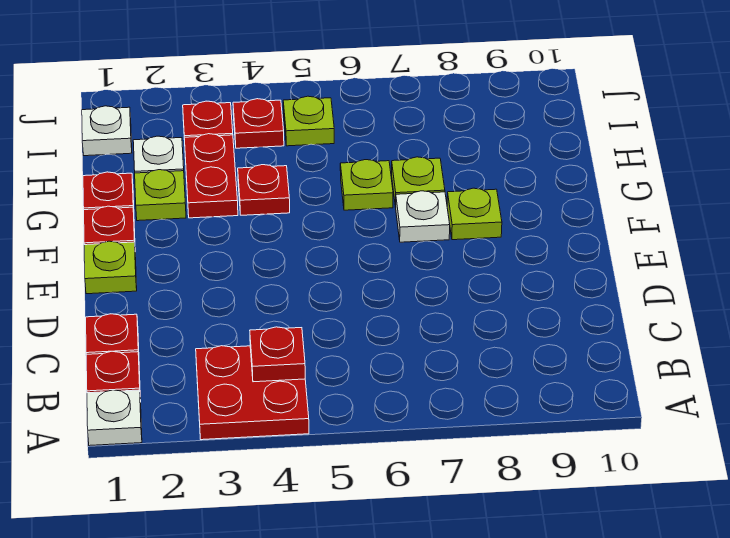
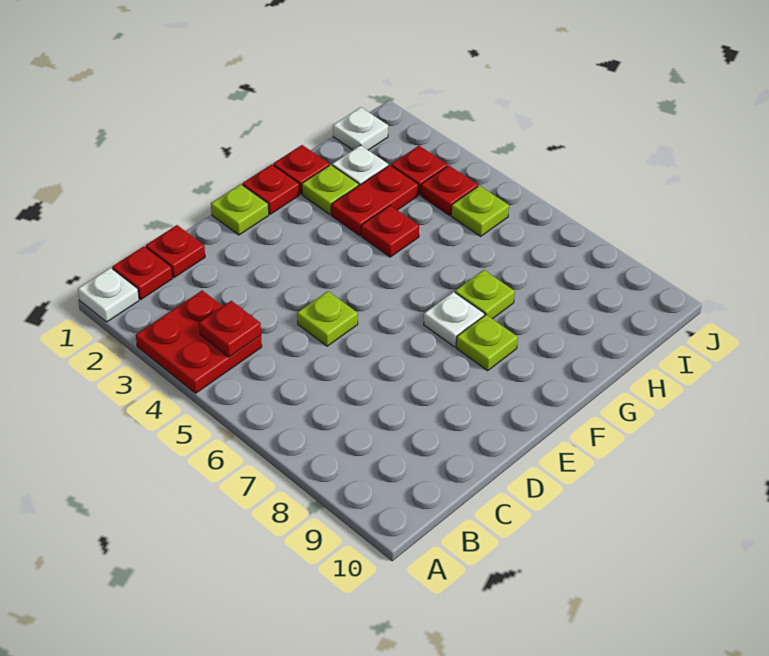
lime 1x1 plate [340,160,393,210] -> lime 1x1 plate moved to [297,291,358,346]

